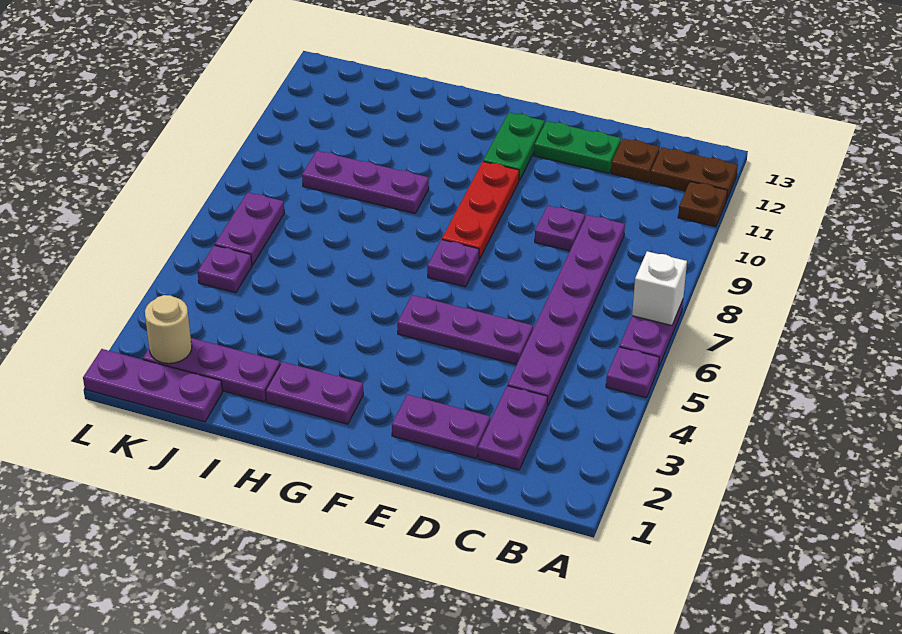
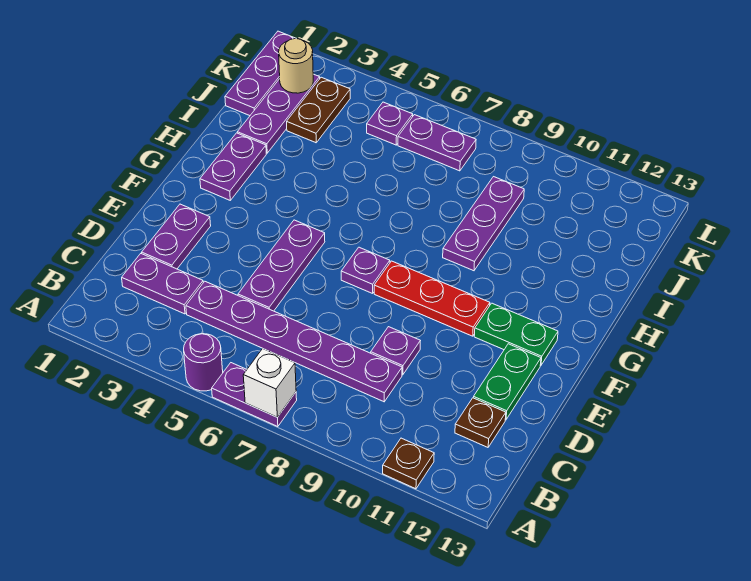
purple 1x1 plate [606,347,659,398] -> purple 1x1 round brick [184,334,223,391]
brown 1x2 plate [650,147,738,199] -> brown 1x2 plate moved to [287,77,350,143]

